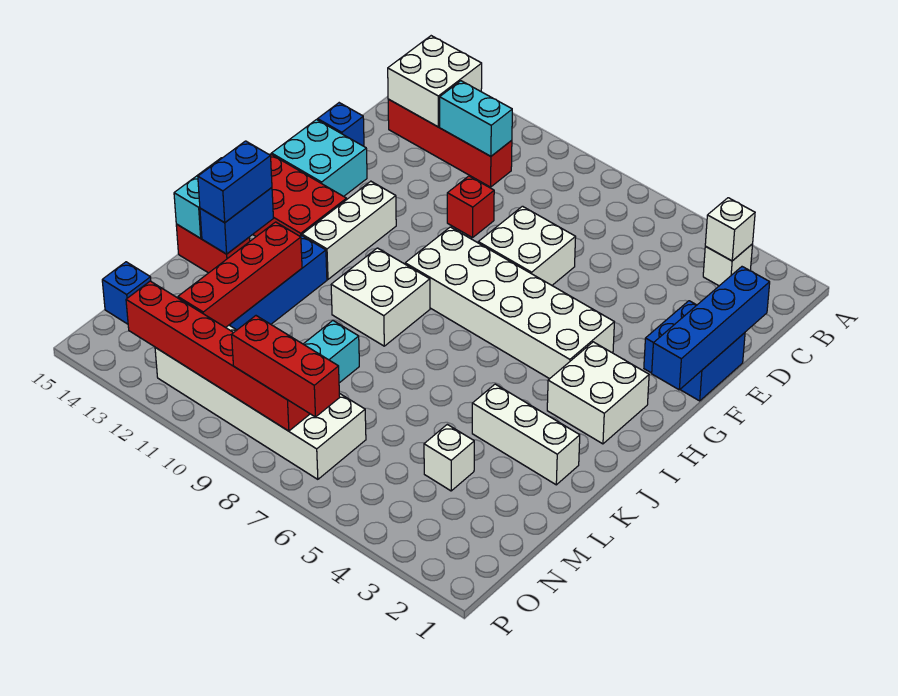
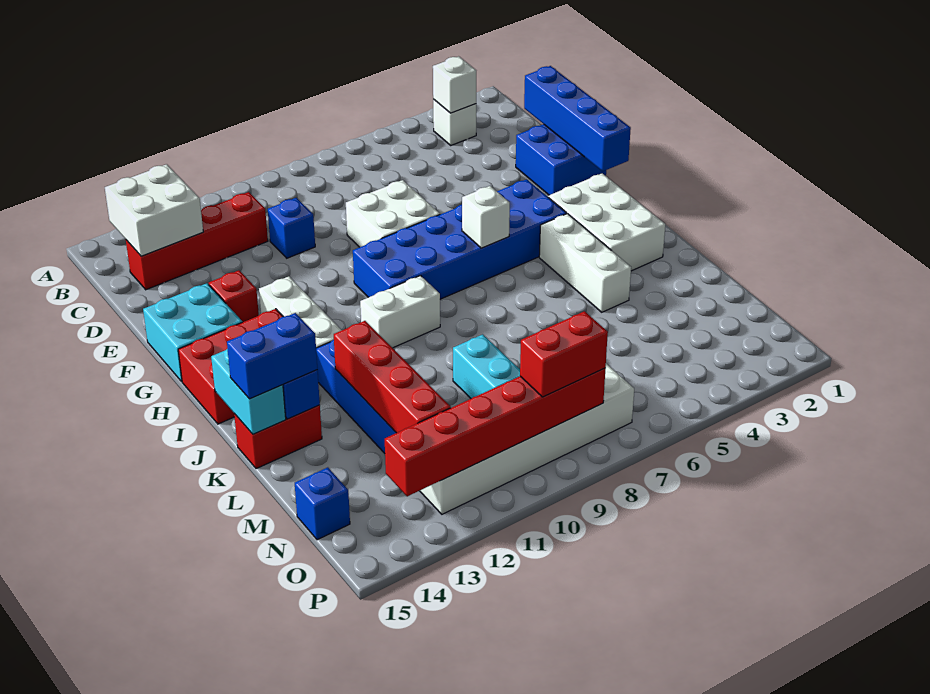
cyan 1x2 brick [440,81,512,156] -> none
red 1x1 brick [447,176,494,238] -> red 1x1 brick moved to [209,270,259,322]
blue 1x1 brick [318,103,364,146] -> blue 1x1 brick moved to [268,198,315,258]
white 2x6 brick [405,227,614,379] -> blue 2x6 brick [353,179,567,299]
white 2x2 brick [547,342,649,444] -> white 2x3 brick [548,173,665,271]
white 2x2 brick [331,248,430,346] -> white 1x2 brick [360,276,440,348]
blue 1x2 brick [198,141,272,223] -> blue 1x2 brick turned to [227,313,317,399]
white 1x3 brick [472,384,580,485] -> white 1x3 brick turned to [539,214,631,312]
white 1x1 brick [424,424,474,491] -> white 1x1 brick moved to [462,186,510,248]
red 1x3 brick [232,316,340,417] -> red 1x2 brick [520,311,608,397]

